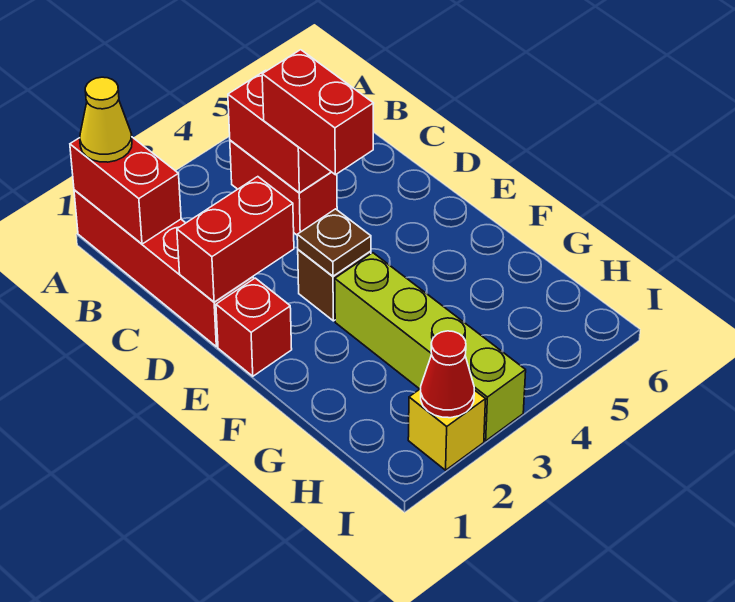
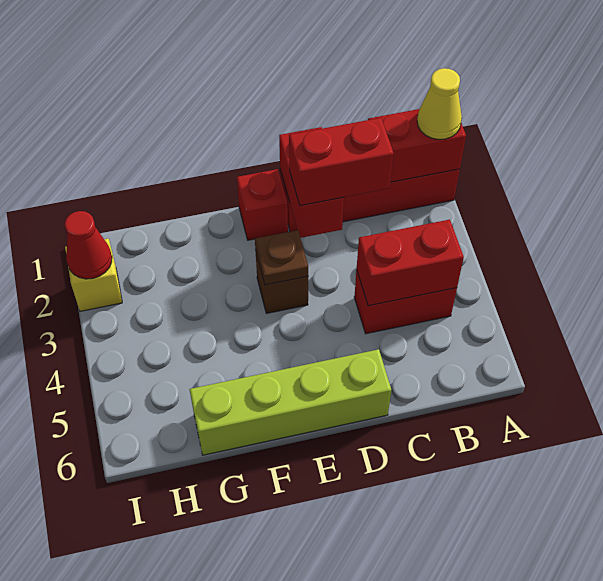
red 1x2 brick [262,50,374,175] -> red 1x2 brick moved to [289,118,394,206]
lime 1x4 brick [335,253,526,441] -> lime 1x4 brick moved to [190,349,391,455]

